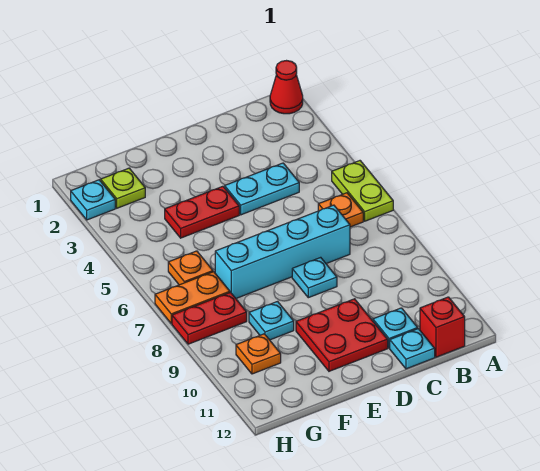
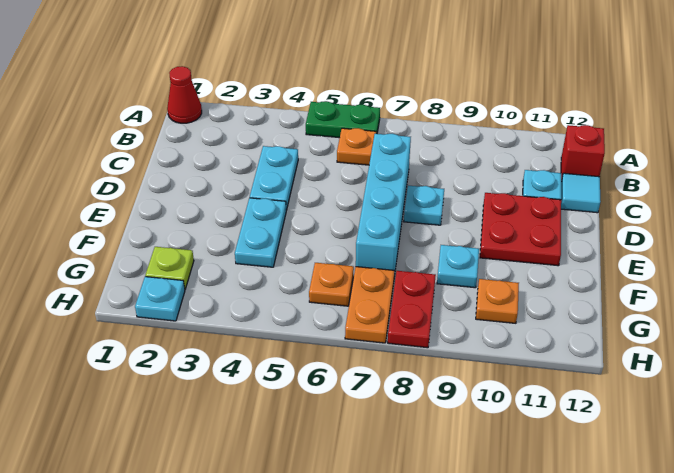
lime 1x2 plate [332,161,393,221] -> green 1x2 plate [306,101,380,138]
cyan 1x1 plate [390,329,435,369] -> cyan 1x1 tile [561,173,601,213]
red 1x2 plate [165,186,239,238] -> cyan 1x2 plate [235,198,286,267]

